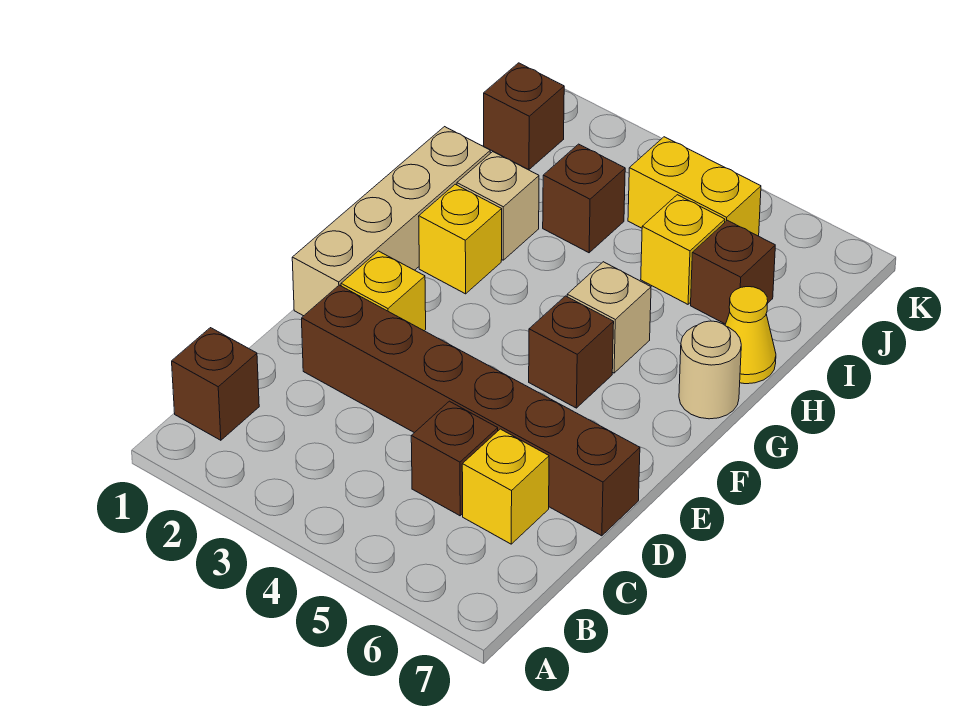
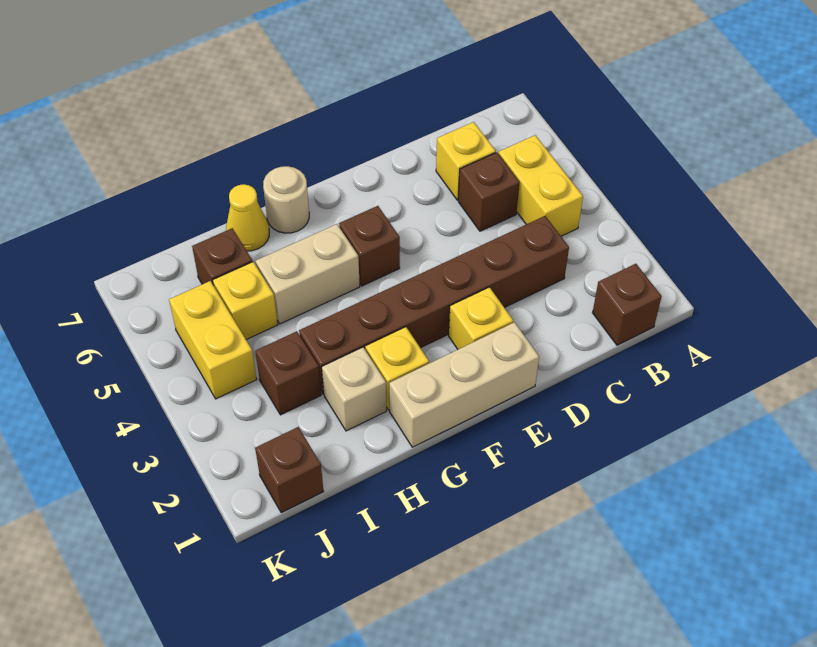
none -> yellow 1x2 brick [499,135,583,236]
brown 1x6 brick [302,285,640,536] -> brown 1x6 brick turned to [299,216,569,394]
tan 1x4 brick [292,127,490,316] -> tan 1x3 brick [389,322,539,447]
tan 1x1 brick [567,262,651,373] -> tan 1x2 brick [256,224,360,324]

